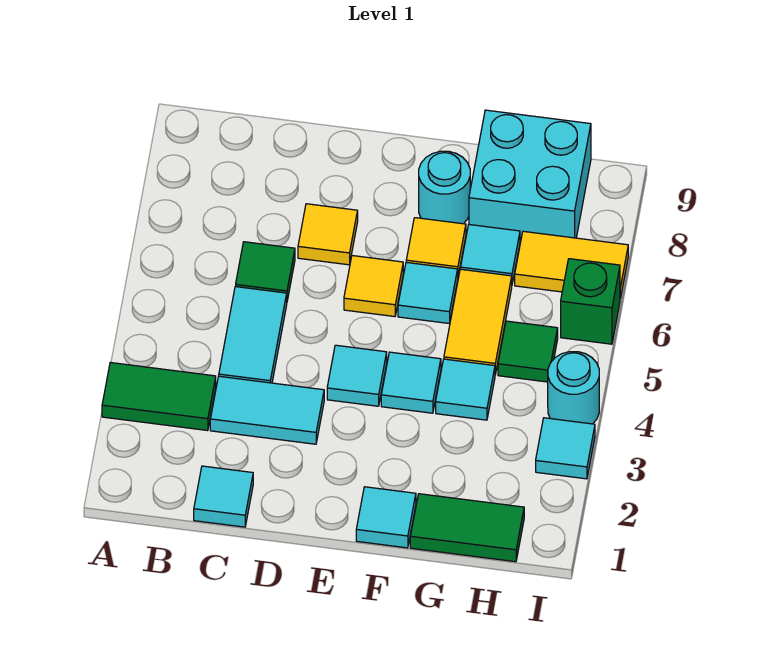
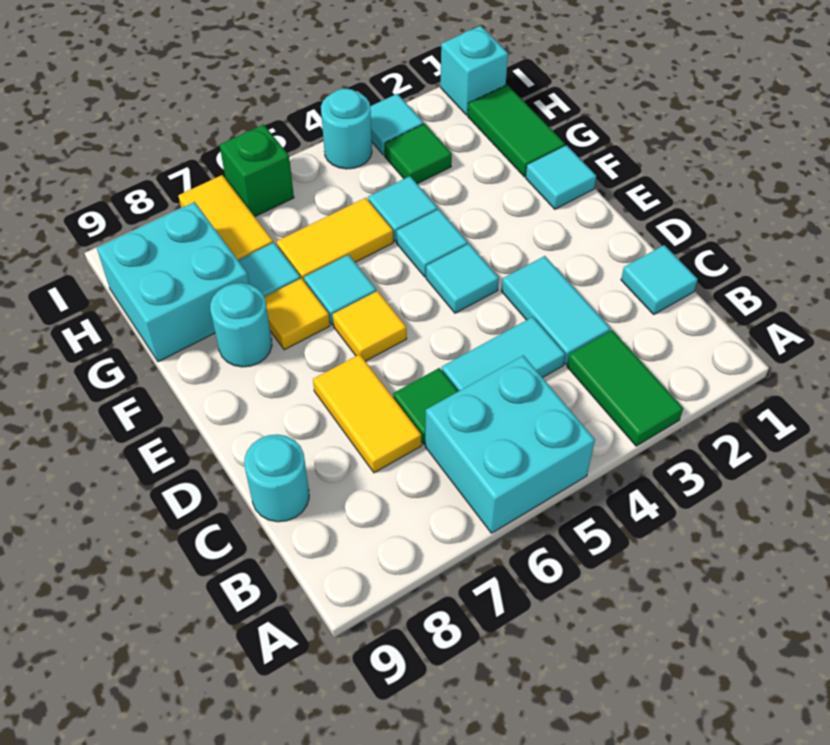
none -> cyan 2x2 brick [425,355,595,533]
none -> cyan 1x1 round brick [244,434,309,522]
yellow 1x1 tile [298,204,358,265] -> yellow 1x2 tile [313,354,421,473]
green 1x1 tile [498,321,558,382] -> green 1x1 tile moved to [384,124,452,184]
none -> cyan 1x1 brick [440,26,508,115]

